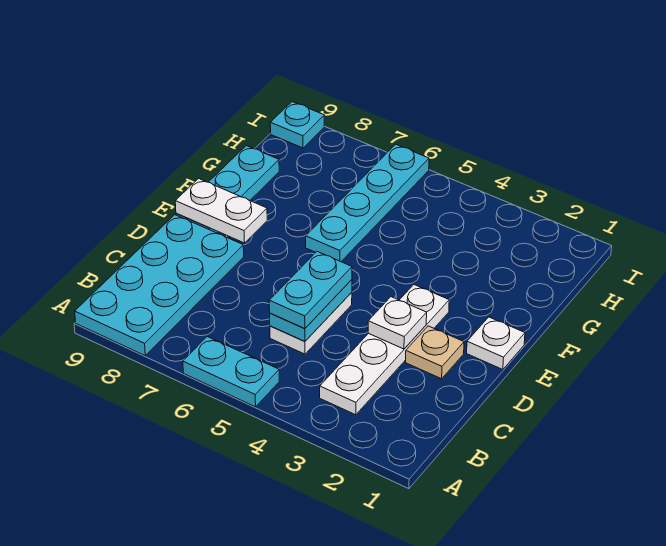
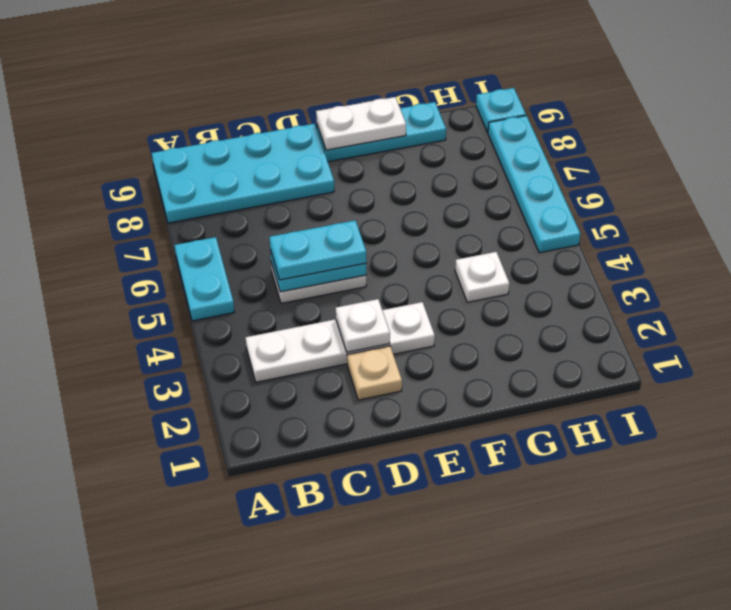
white 1x1 plate [467,317,525,370] -> white 1x1 plate moved to [455,252,509,302]
white 1x2 plate [175,179,267,243] -> white 1x2 plate turned to [316,97,406,150]
cyan 1x4 plate [306,144,429,262] -> cyan 1x4 plate turned to [488,116,580,253]

